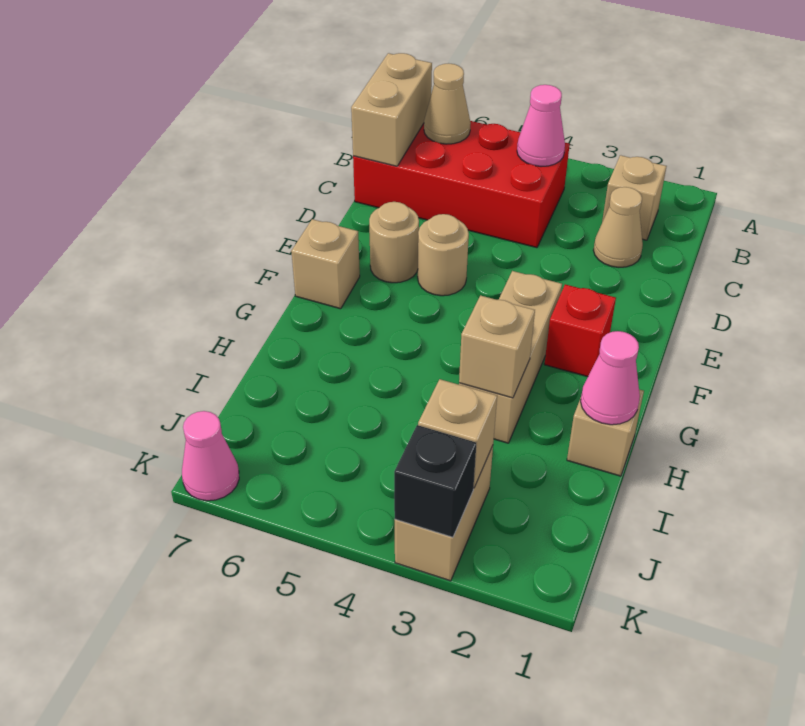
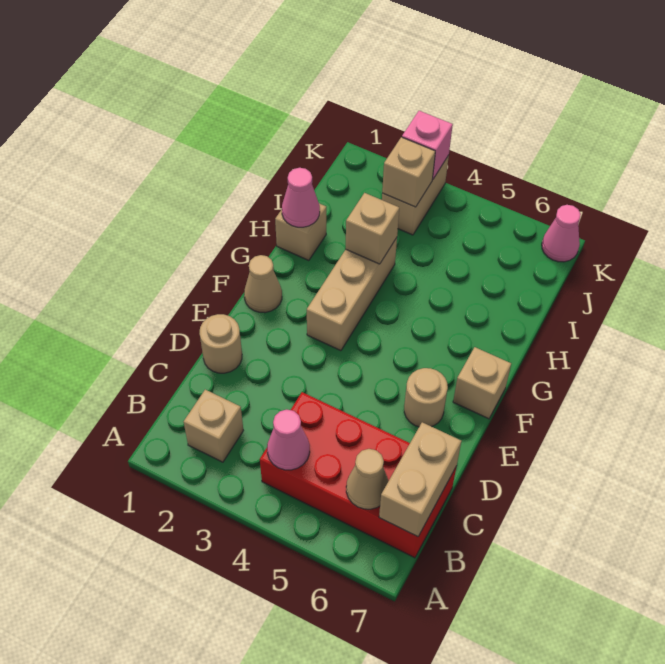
tan 1x1 cone [593,187,643,267] -> tan 1x1 cone moved to [244,255,282,313]
tan 1x1 round brick [418,214,469,296] -> tan 1x1 round brick moved to [200,314,242,373]
red 1x1 brick [544,284,616,377] -> none
black 1x1 brick [394,425,476,537] -> pink 1x1 brick [402,111,453,180]

